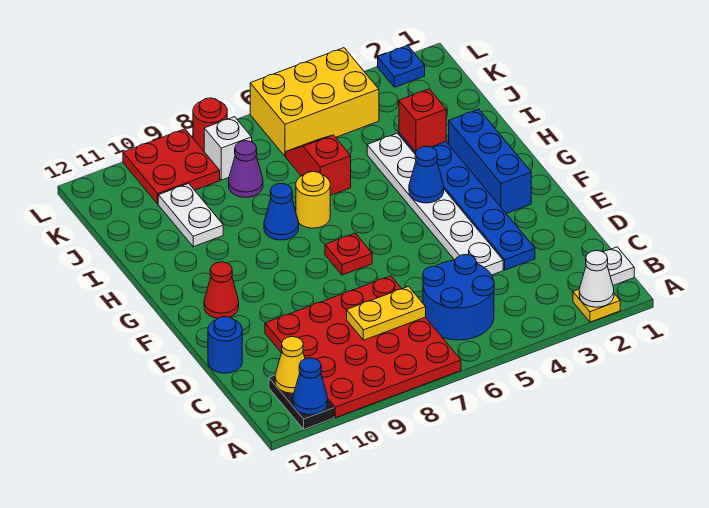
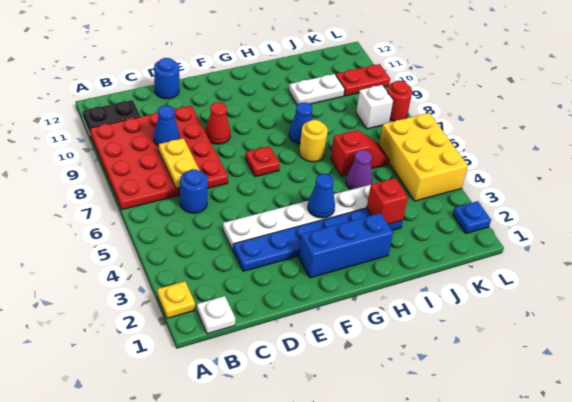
white 1x1 cone [579,251,614,307] -> none
blue 1x1 cone [293,358,327,415] -> blue 1x1 cone moved to [154,105,180,146]
blue 2x2 round brick [423,254,494,340] -> blue 1x1 round brick [180,169,208,213]
yellow 1x1 cone [275,337,305,393] -> none
red 1x1 cone [204,262,239,318] -> red 1x1 cone moved to [205,102,231,144]
purple 1x1 cone [229,141,263,197] -> purple 1x1 cone moved to [346,150,373,190]
red 2x2 plate [123,129,220,204] -> red 1x2 plate [336,64,390,96]

